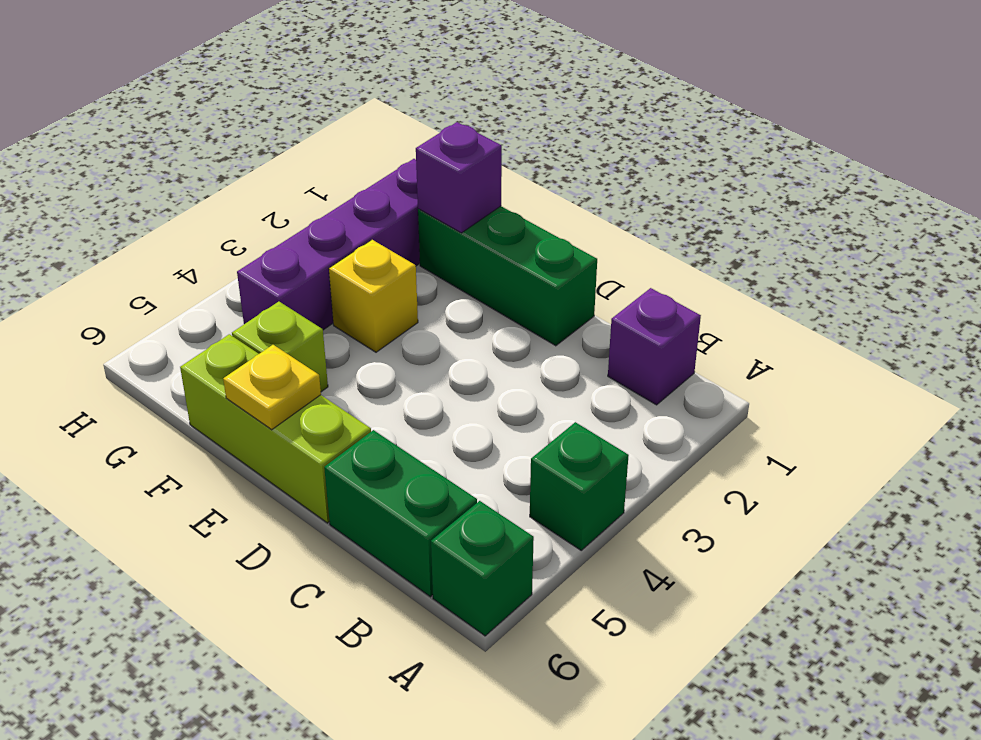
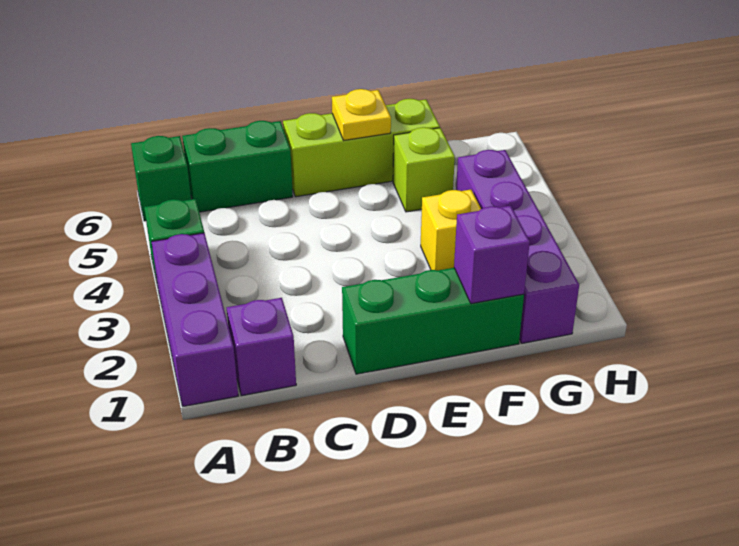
none -> purple 1x3 brick [151,233,238,406]

